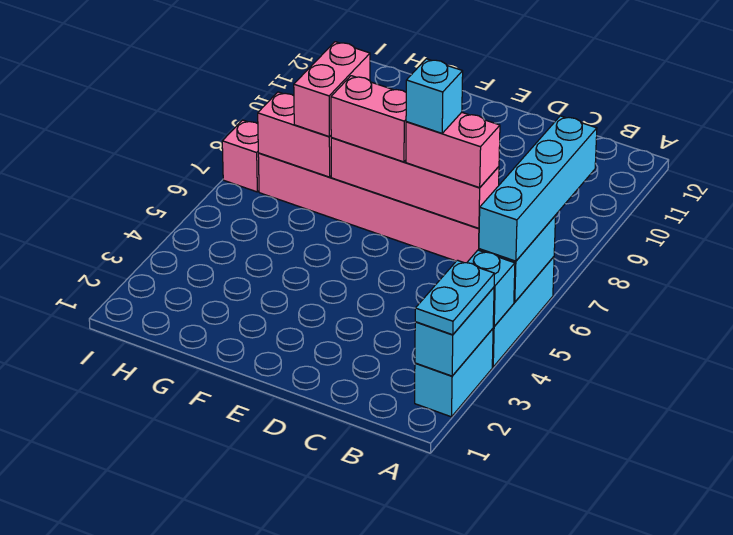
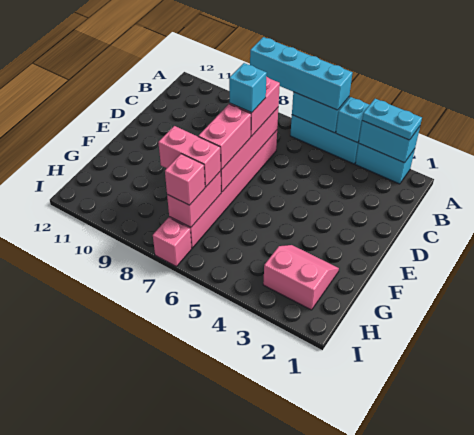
none -> pink 2x2 slope [263,245,339,310]
none -> pink 1x1 brick [165,154,205,205]

